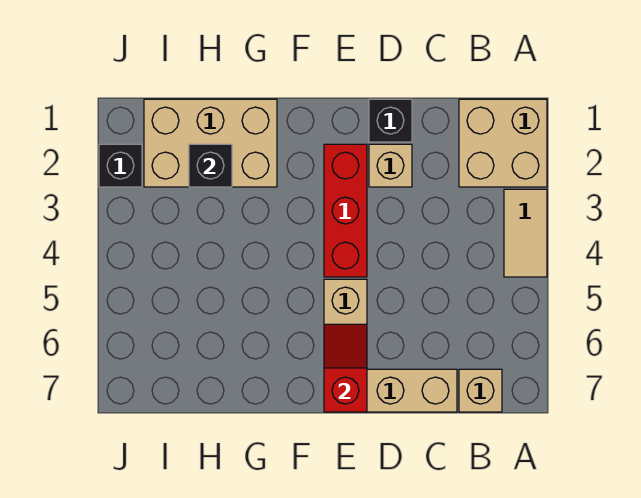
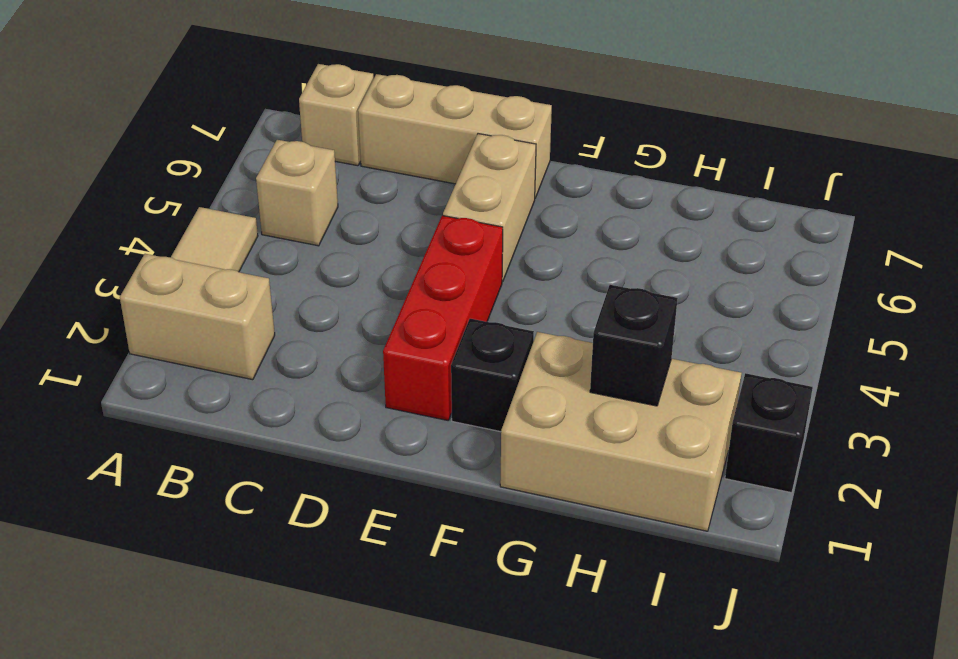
tan 2x2 brick [459,99,547,187] -> tan 1x2 brick [120,254,275,380]
black 1x1 brick [369,99,412,142] -> black 1x1 brick moved to [451,319,534,432]
tan 1x1 brick [369,144,412,187] -> tan 1x1 brick moved to [256,140,338,246]
red 1x2 slope [324,324,367,412] -> none

